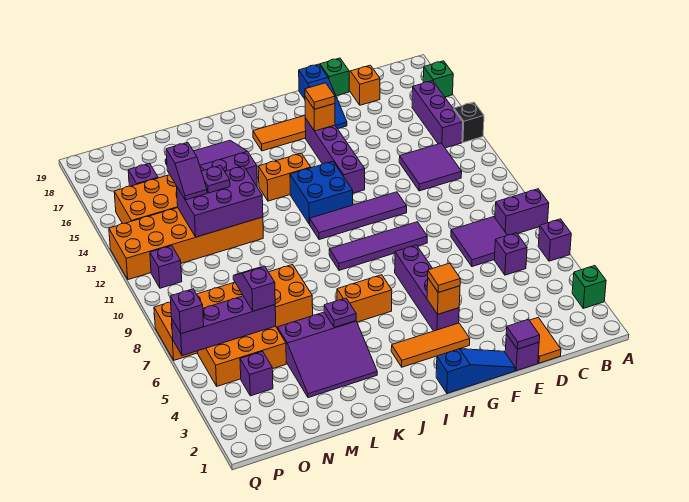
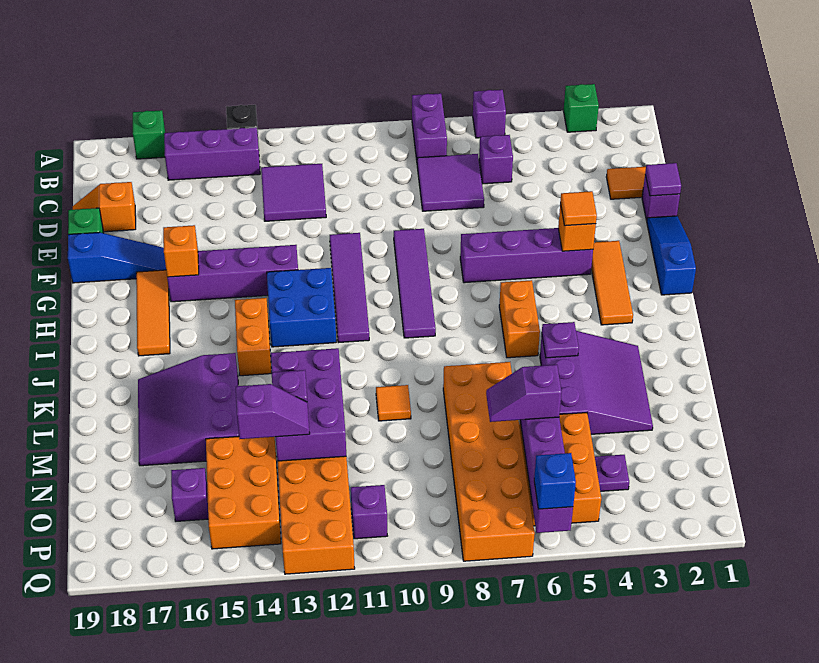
orange 1x1 tile [305,83,335,109] -> orange 1x1 tile moved to [376,385,411,421]
purple 1x1 brick [240,351,273,396] -> purple 1x1 plate [595,455,629,491]
purple 1x1 brick [170,289,204,334] -> blue 1x1 brick [534,453,576,509]

